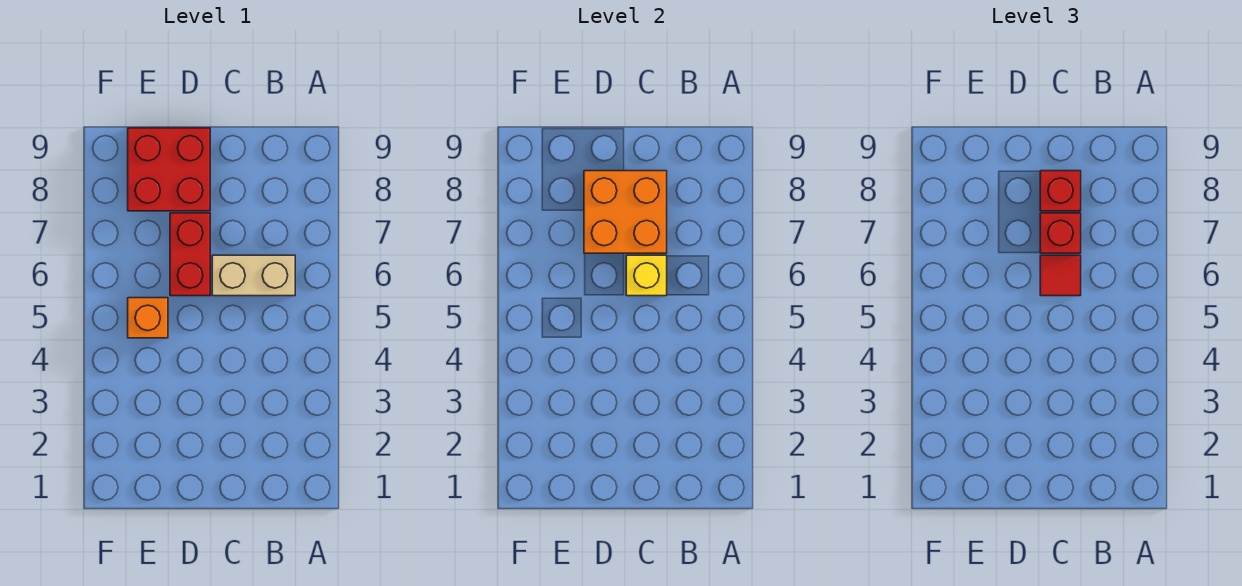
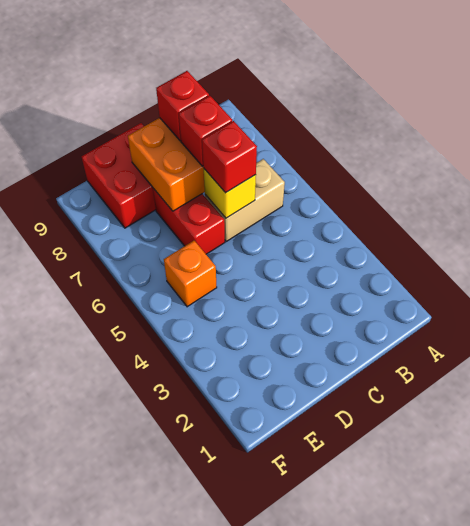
red 1x1 tile [1040,255,1081,296] -> red 1x1 brick [202,121,257,193]

